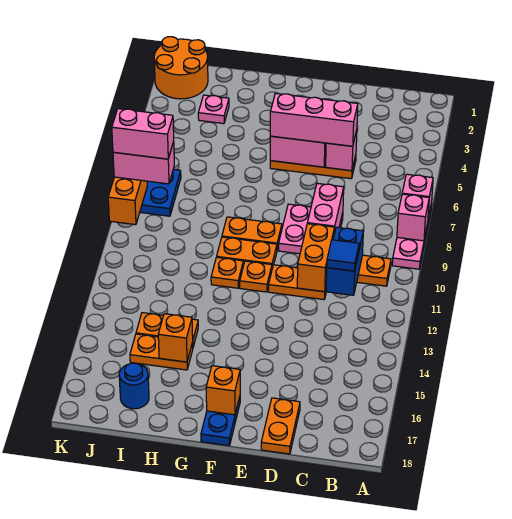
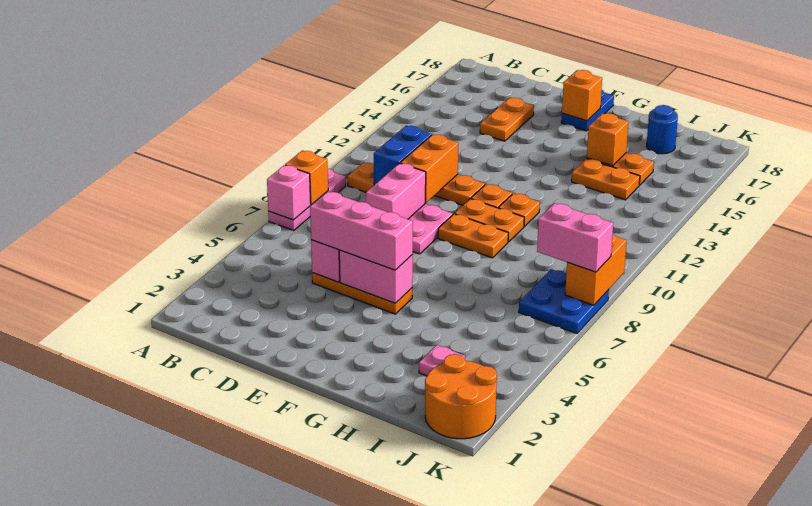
pink 1x1 brick [397,194,429,241] -> orange 1x1 brick [285,150,328,205]
blue 1x1 tile [327,240,359,271] -> none
orange 1x2 plate [261,398,300,454] -> orange 1x2 plate moved to [480,98,534,141]
pink 1x2 brick [112,109,174,159] -> none

